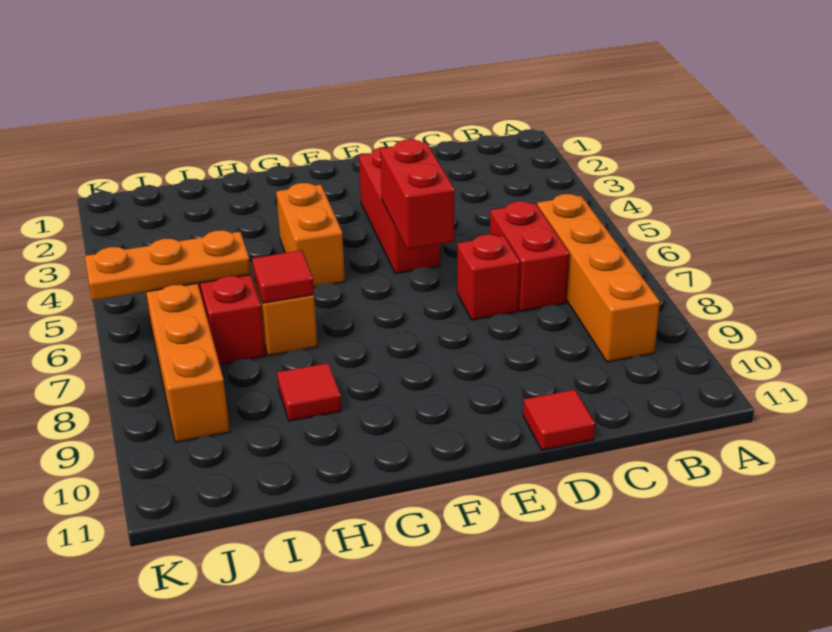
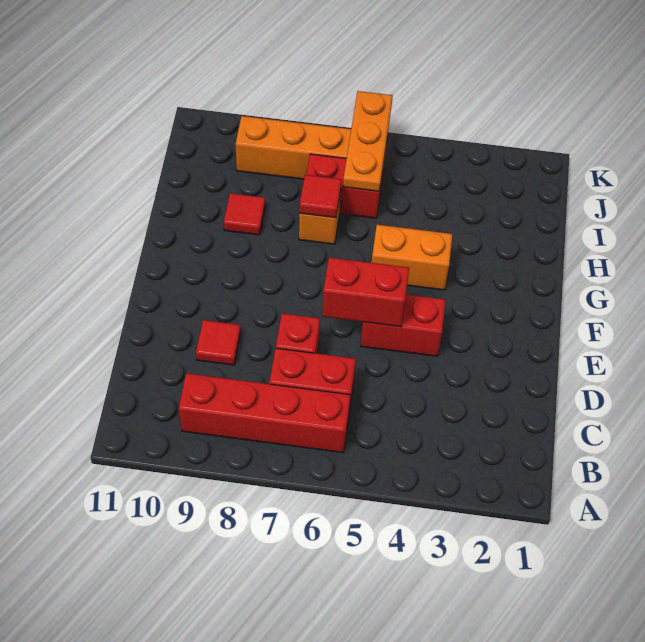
orange 1x4 brick [537,194,660,362] -> red 1x4 brick [179,373,350,453]
red 1x1 tile [523,390,595,450] -> red 1x1 tile moved to [196,320,241,365]
red 1x3 brick [359,147,440,274] -> red 1x2 brick [361,295,446,356]

